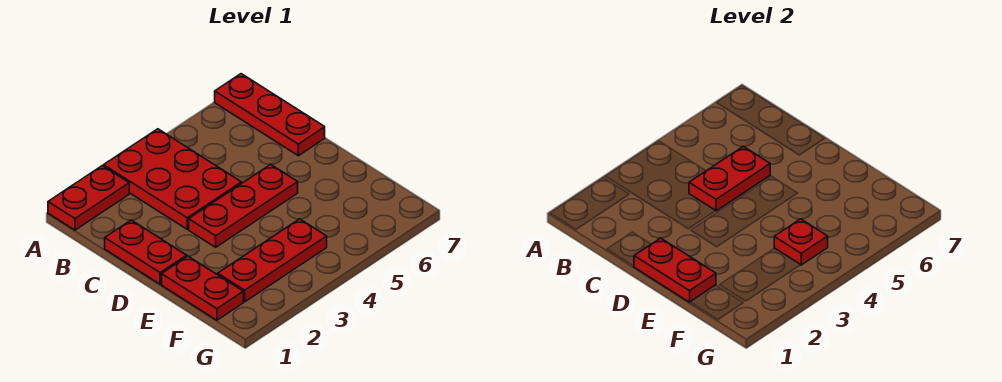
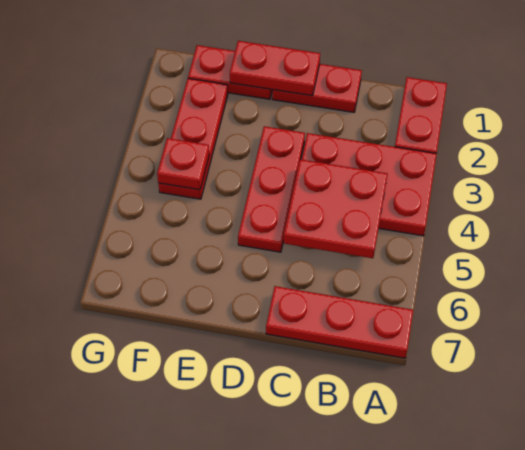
red 1x2 plate [689,146,770,211] -> red 2x2 plate [284,159,388,258]

